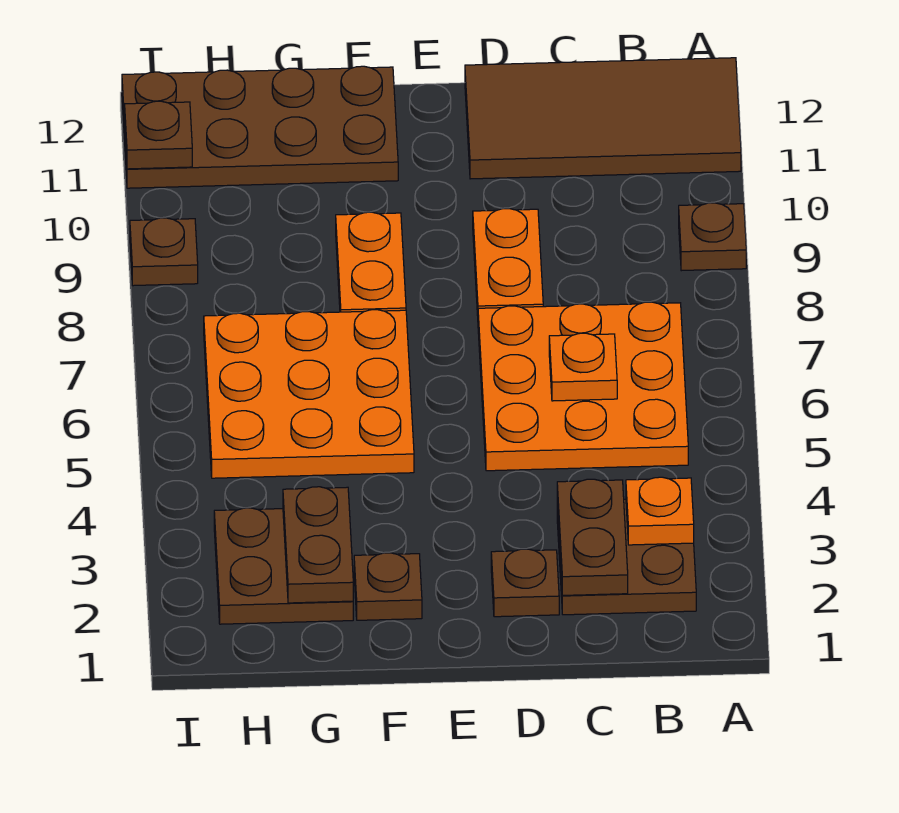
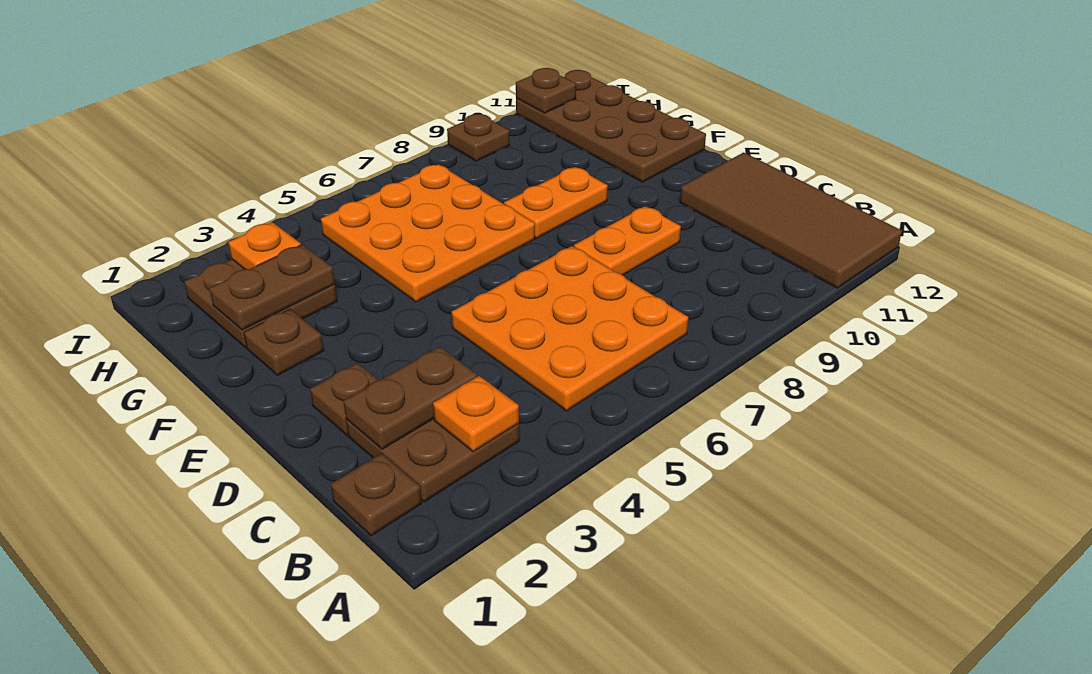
brown 1x1 plate [679,203,746,271] -> brown 1x1 plate moved to [331,453,422,536]
orange 1x1 plate [549,333,617,401] -> orange 1x1 plate moved to [228,222,301,269]

